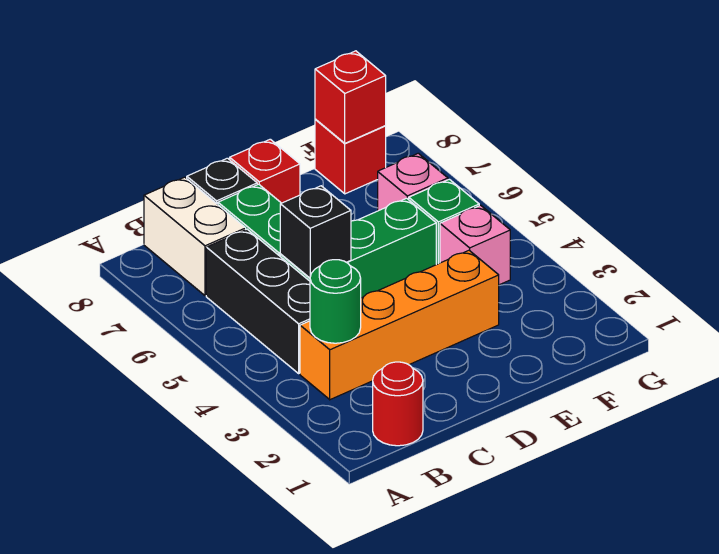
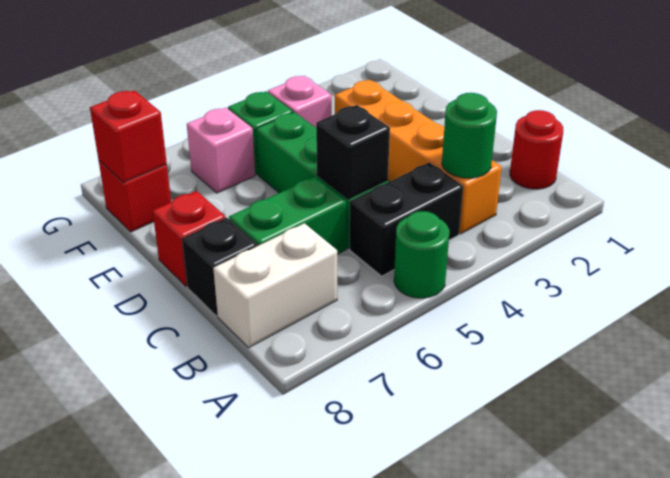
none -> green 1x1 round brick [394,211,450,298]
black 1x3 brick [206,229,310,373] -> black 1x2 brick [350,162,463,276]

